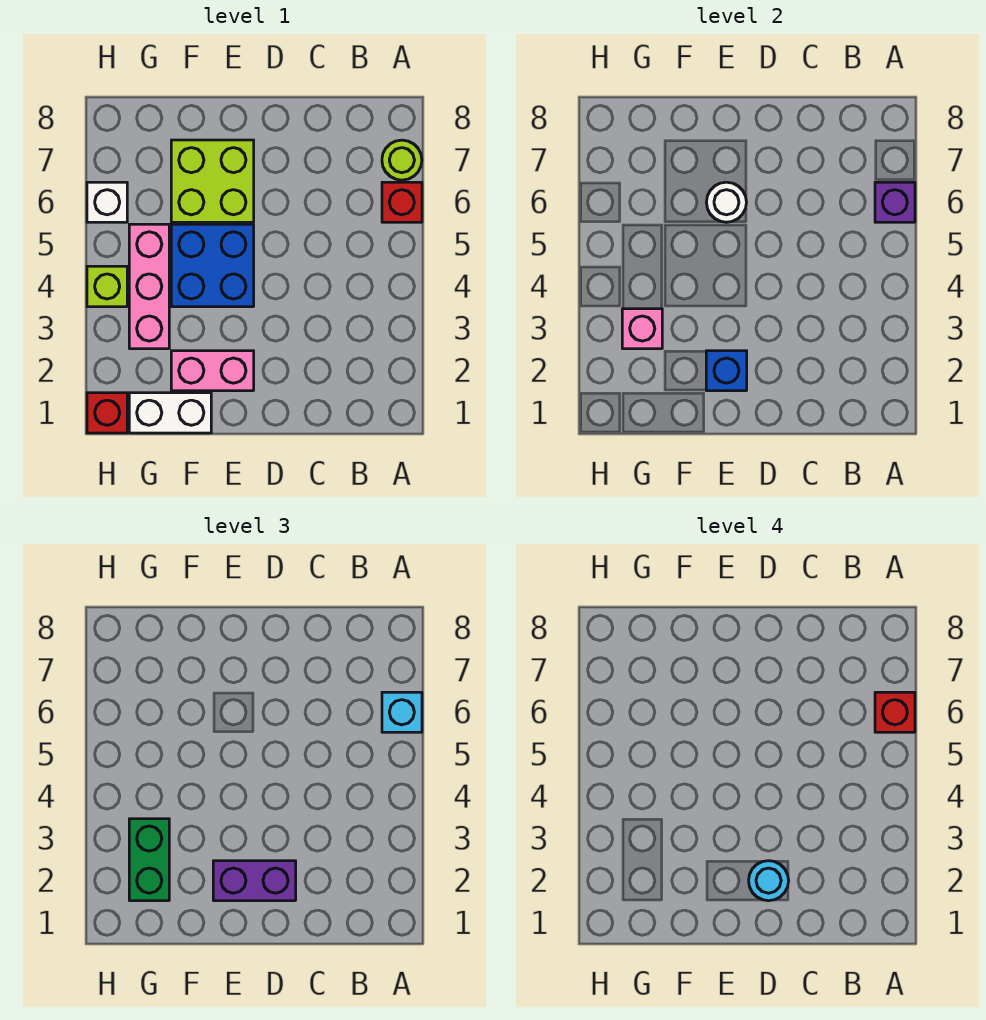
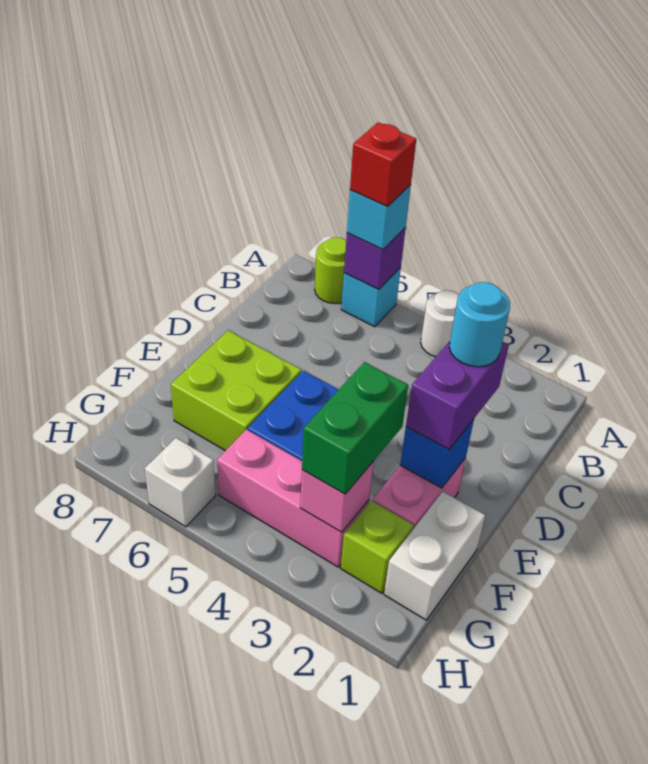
red 1x1 brick [382,182,422,222] -> cyan 1x1 brick [341,268,401,327]
white 1x1 round brick [706,182,746,222] -> white 1x1 round brick moved to [421,290,459,357]
green 1x2 brick [129,819,169,901] -> green 1x2 brick turned to [302,362,408,494]
red 1x1 brick [87,393,127,433] -> none
lime 1x1 brick [87,266,127,307] -> lime 1x1 brick moved to [341,501,414,593]

